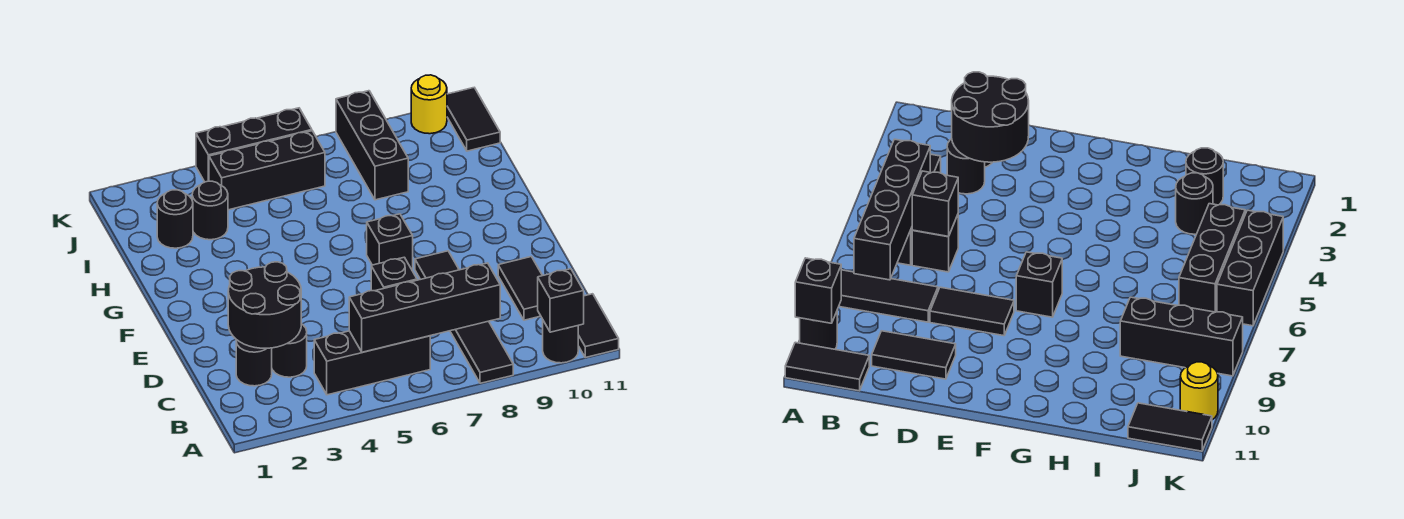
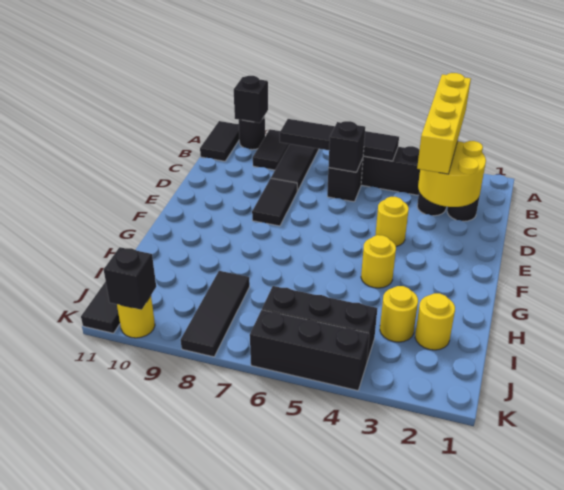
none -> yellow 1x4 brick [417,73,471,174]
black 1x4 brick [349,263,500,352] -> black 1x4 tile [280,119,399,161]
black 2x2 round brick [228,262,301,348] -> yellow 2x2 round brick [418,141,486,207]
black 1x2 tile [498,257,542,320] -> black 1x2 tile moved to [253,129,289,170]
none -> yellow 1x1 round brick [375,197,409,246]
black 1x1 brick [367,214,413,269] -> black 1x1 brick moved to [104,247,156,310]
none -> yellow 1x1 round brick [361,235,396,288]
black 1x1 round brick [157,190,193,248] -> yellow 1x1 round brick [415,293,455,350]
black 1x1 round brick [192,181,228,240] -> yellow 1x1 round brick [380,286,418,342]
black 1x3 brick [336,91,408,200] -> black 1x3 tile [181,271,250,357]

